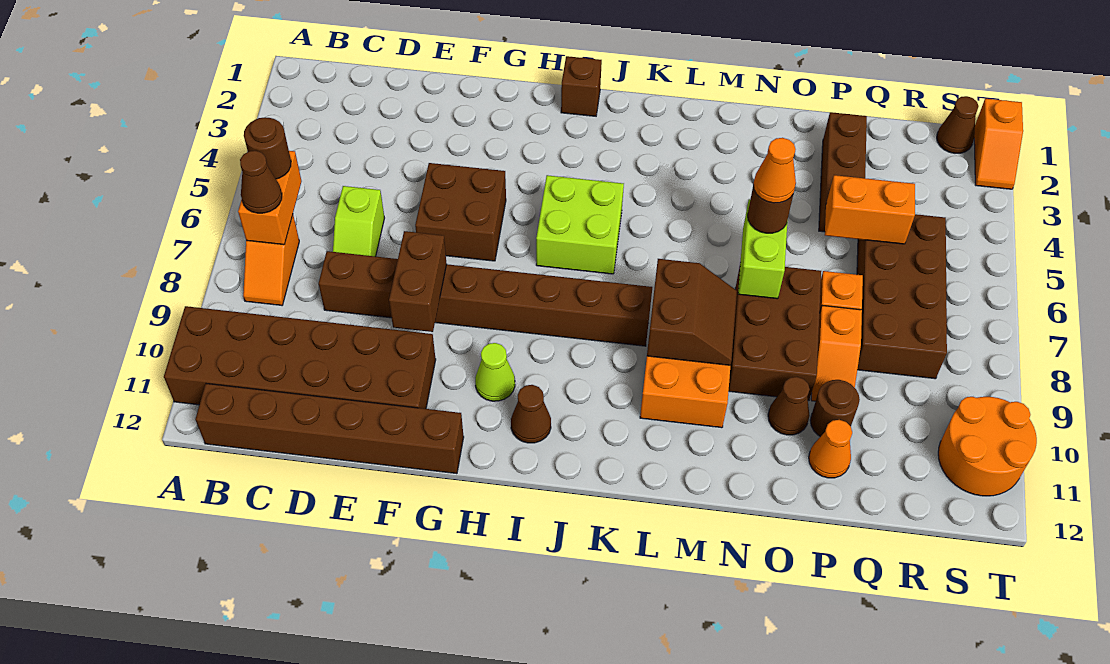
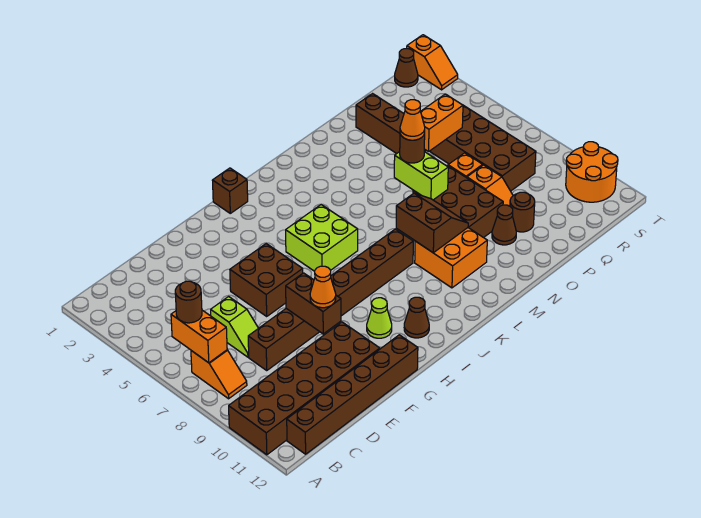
brown 1x1 cone [240,151,282,213] -> none
orange 1x1 cone [809,420,852,478] -> orange 1x1 cone moved to [310,266,336,308]

